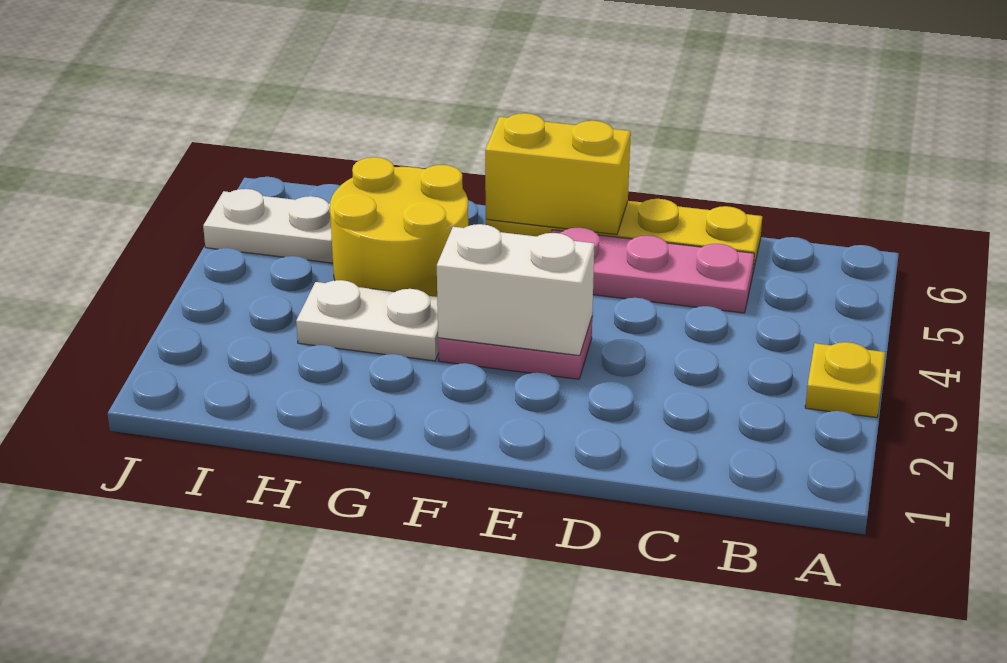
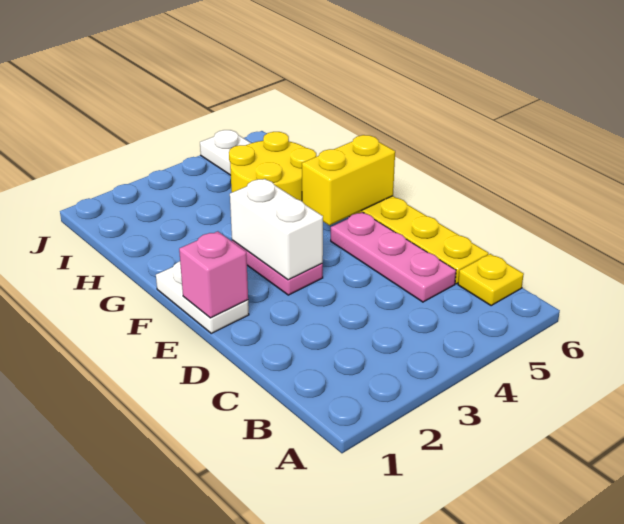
yellow 1x1 plate [805,342,885,417] -> yellow 1x1 plate moved to [458,254,524,306]
none -> pink 1x1 brick [179,231,248,318]
yellow 1x2 brick [485,113,631,235] -> yellow 1x2 brick turned to [302,135,395,225]
white 1x2 plate [296,280,439,361] -> white 1x2 plate moved to [156,261,249,333]

